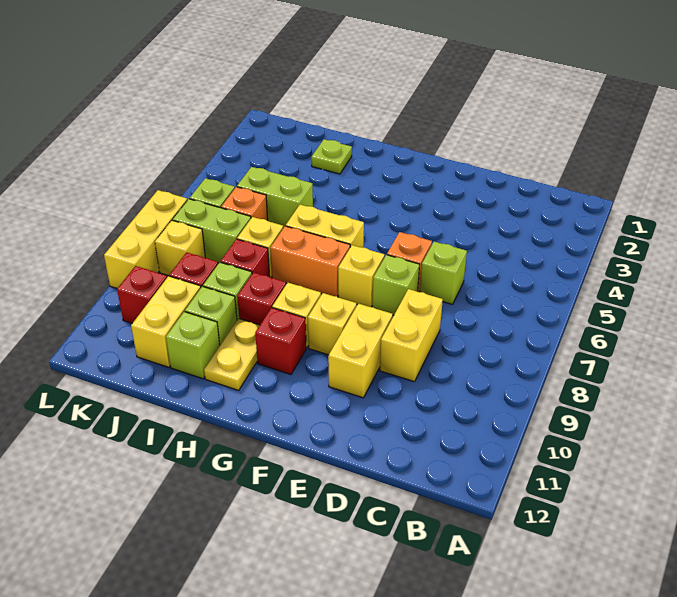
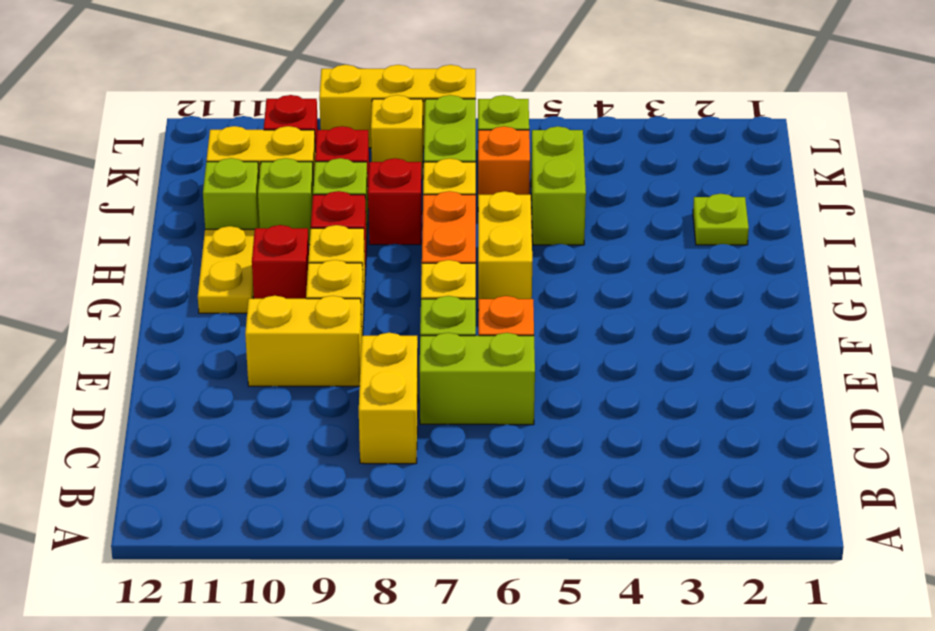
lime 1x1 brick [420,242,467,304] -> lime 1x2 brick [419,333,535,425]
yellow 1x2 brick [380,289,443,382] -> yellow 1x2 brick turned to [359,333,418,464]
yellow 1x2 plate [204,318,260,390] -> yellow 1x2 plate turned to [198,226,255,313]

